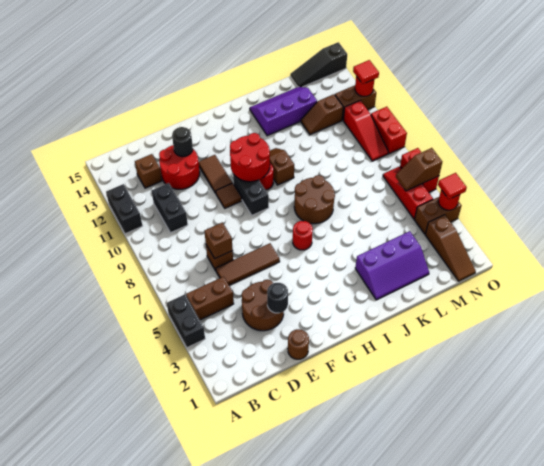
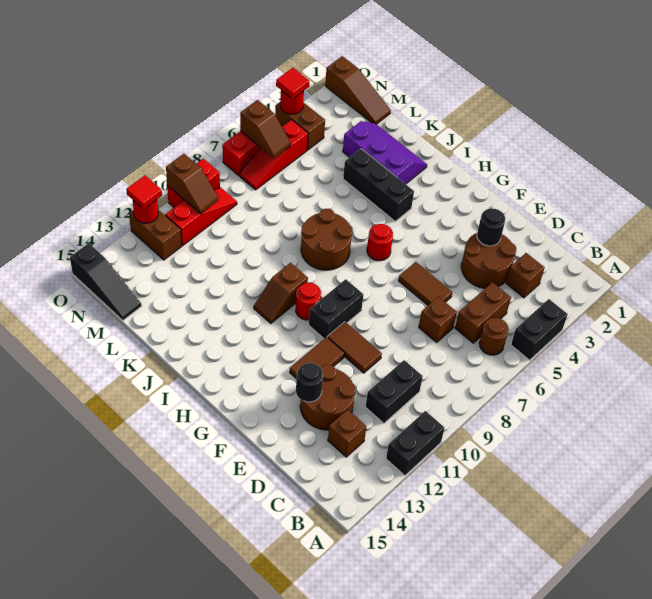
brown 1x2 brick [186,277,234,320] -> brown 1x2 brick turned to [455,282,511,343]
brown 1x3 tile [216,243,280,285] -> brown 1x2 tile [399,262,452,305]
brown 1x1 brick [204,222,233,258] -> brown 1x1 brick moved to [506,253,545,298]
red 2x2 round brick [159,145,200,189] -> brown 2x2 round brick [300,364,356,430]
brown 1x1 round brick [288,329,309,359] -> brown 1x1 round brick moved to [479,318,509,355]
brown 1x1 tile [216,183,242,208] -> brown 1x2 tile [327,322,382,373]
red 2x2 round brick [230,133,270,182] -> none
none -> black 1x3 brick [343,149,414,221]
purple 2x3 slope [250,87,317,136] -> none
brown 1x2 slope [301,94,343,135] -> brown 1x2 slope moved to [166,154,218,214]
brown 1x3 slope [425,215,476,281] -> brown 1x3 slope turned to [325,56,391,124]

